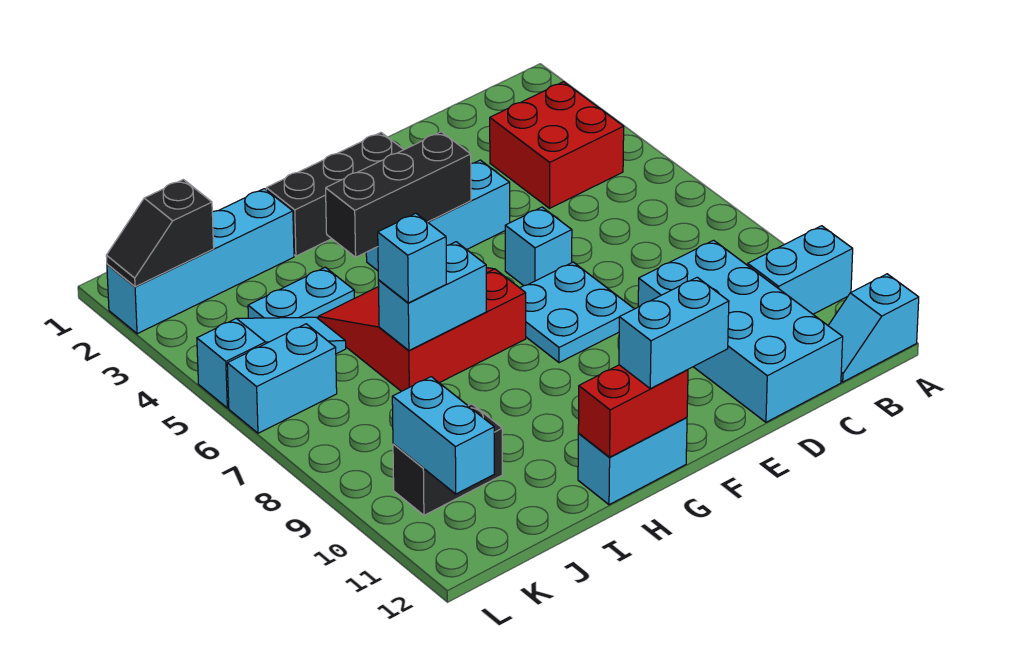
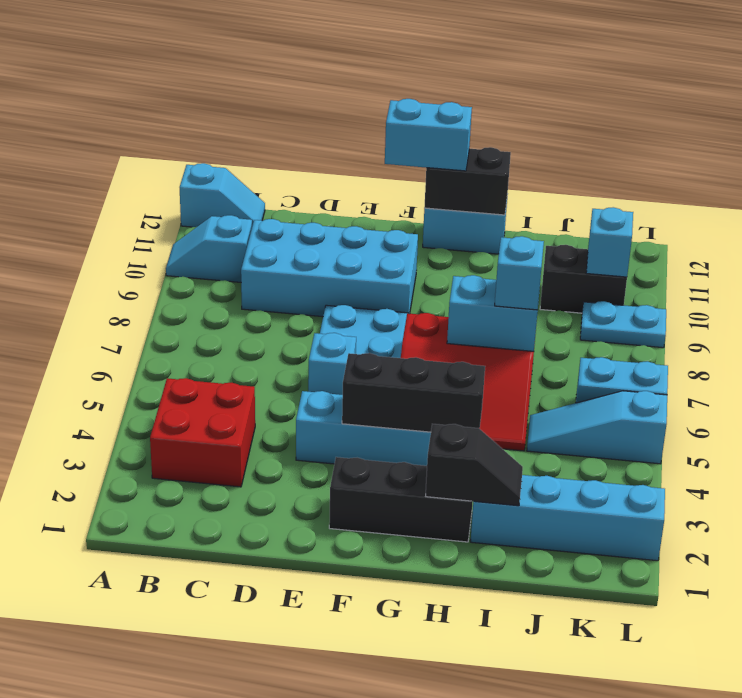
cyan 1x2 brick [748,226,853,314] -> cyan 1x2 slope [166,215,252,282]
cyan 2x4 brick [638,240,843,422] -> cyan 2x4 brick turned to [241,219,418,317]
red 1x2 brick [578,365,688,457] -> black 1x2 brick [424,147,511,215]
cyan 1x2 plate [248,267,354,318] -> cyan 1x2 plate moved to [580,301,666,348]
black 1x2 slope [106,179,214,287] -> black 1x2 slope moved to [426,424,523,506]
cyan 1x2 brick [392,377,494,494] -> cyan 1x1 brick [586,207,633,277]

